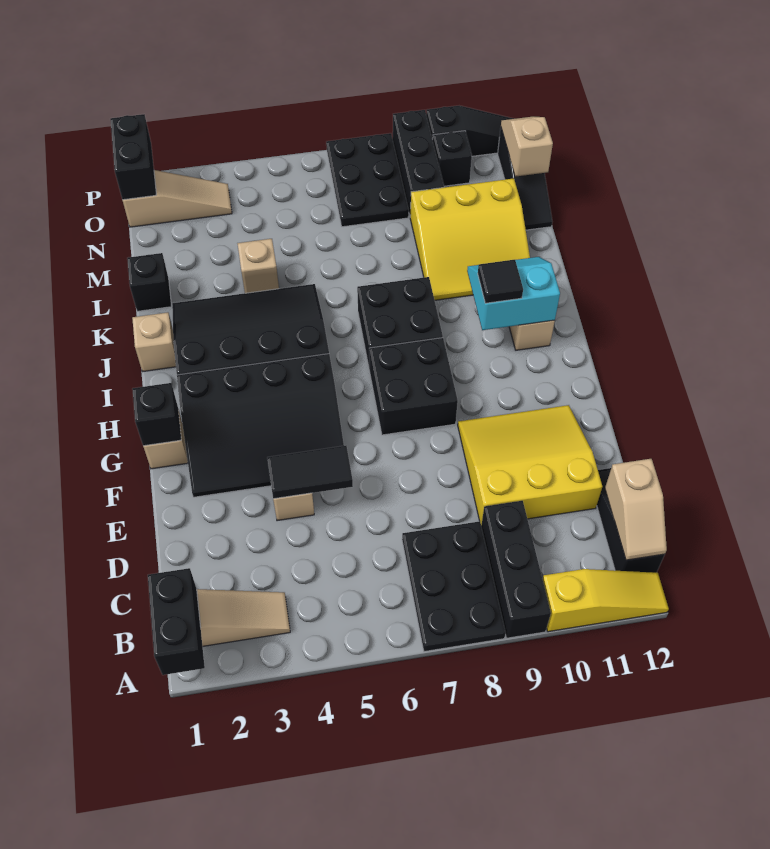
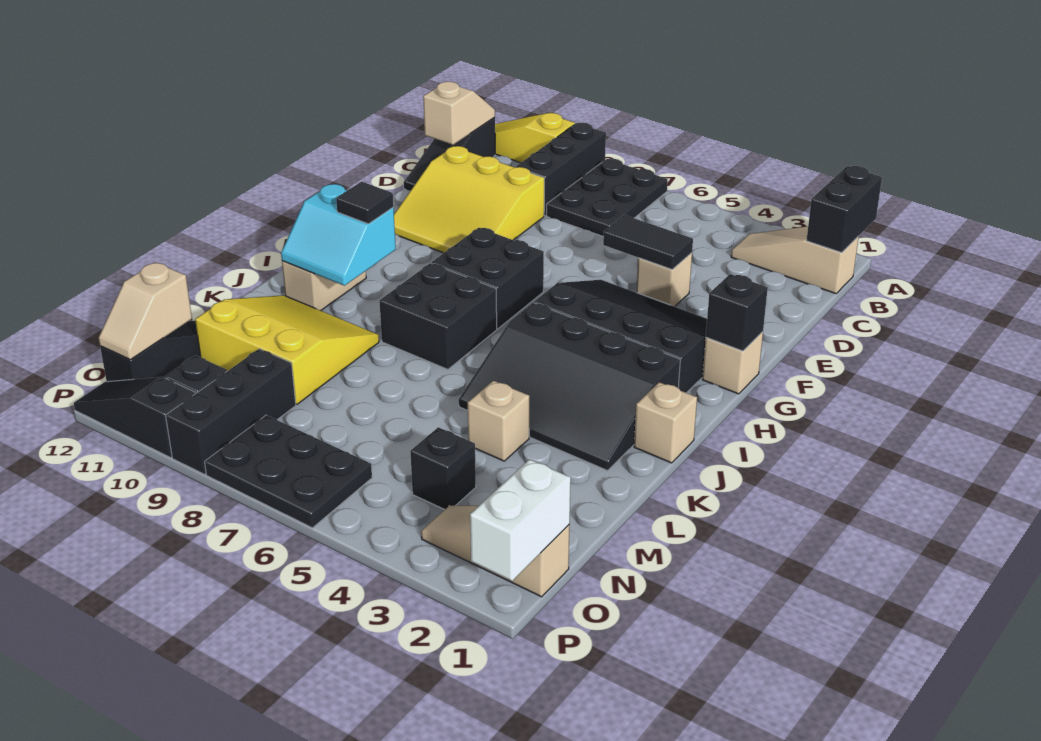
black 1x1 brick [127,253,171,311] -> black 1x1 brick moved to [410,427,476,510]
black 2x3 plate [326,133,409,227] -> black 2x3 plate turned to [205,415,372,528]
black 1x2 brick [110,114,156,200] -> white 1x2 brick [470,459,571,581]

